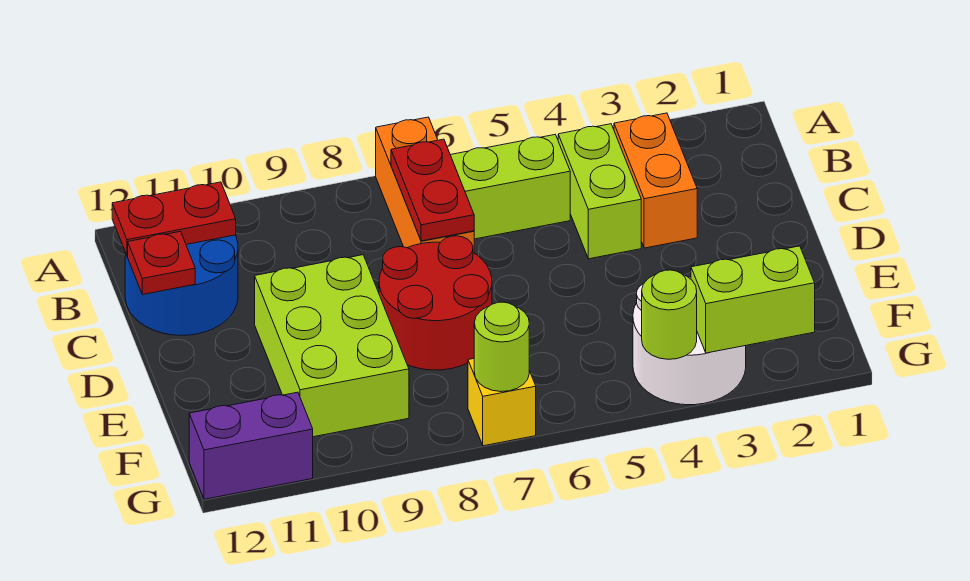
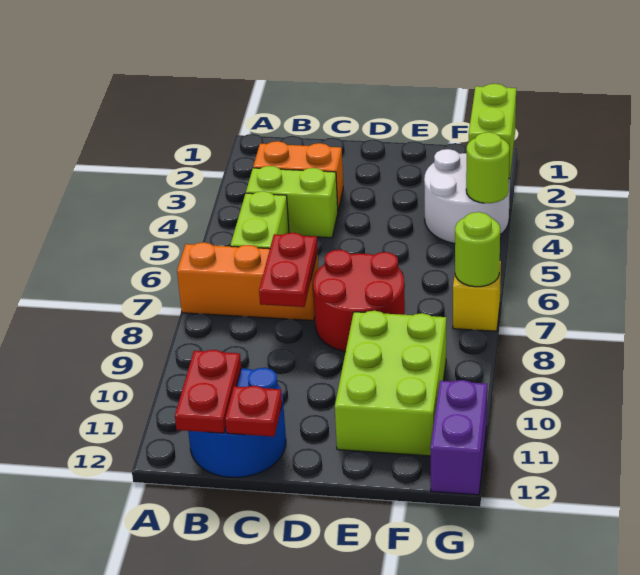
red 1x2 plate [391,139,474,241] -> red 1x2 plate turned to [259,233,318,307]
lime 2x3 brick [255,255,409,437] -> lime 2x3 brick turned to [335,311,446,456]

